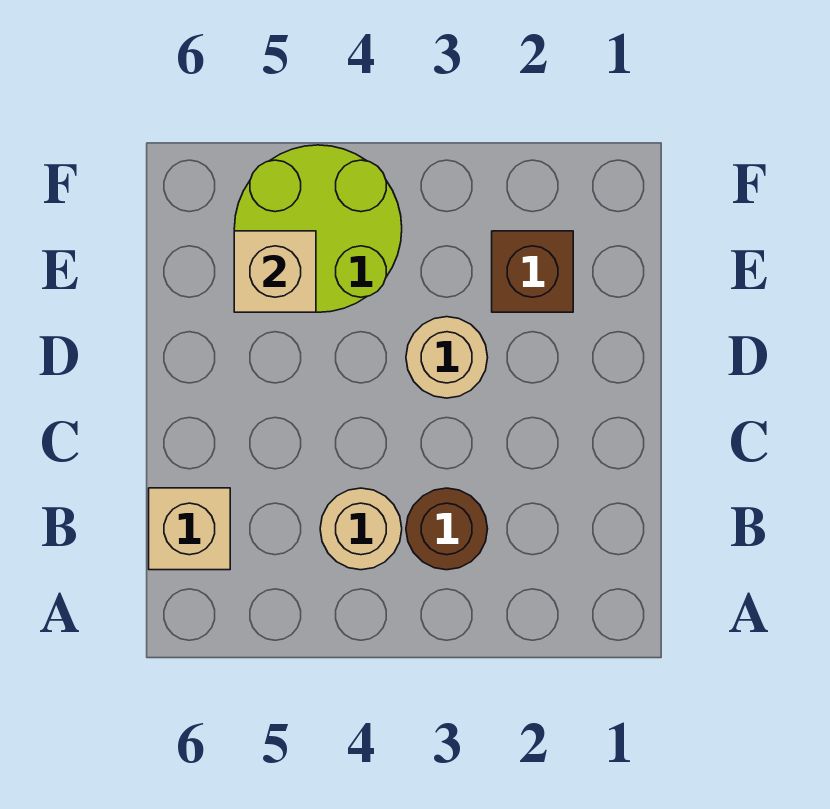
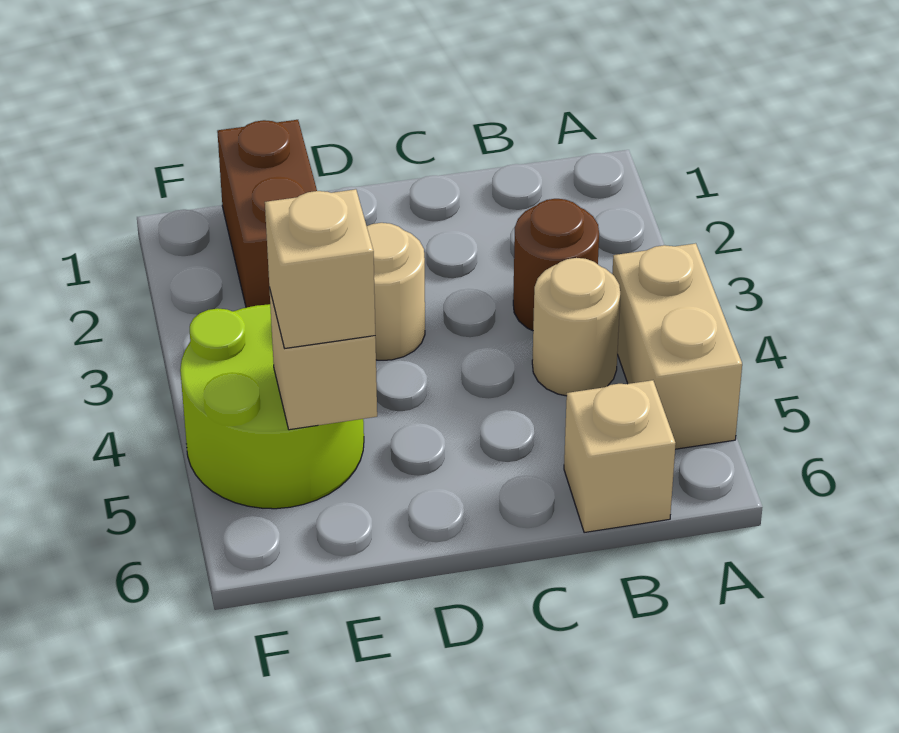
none -> tan 1x2 brick [612,243,742,449]
brown 1x1 brick [492,231,573,312] -> brown 1x2 brick [217,120,317,308]
none -> tan 1x1 brick [265,189,375,349]

